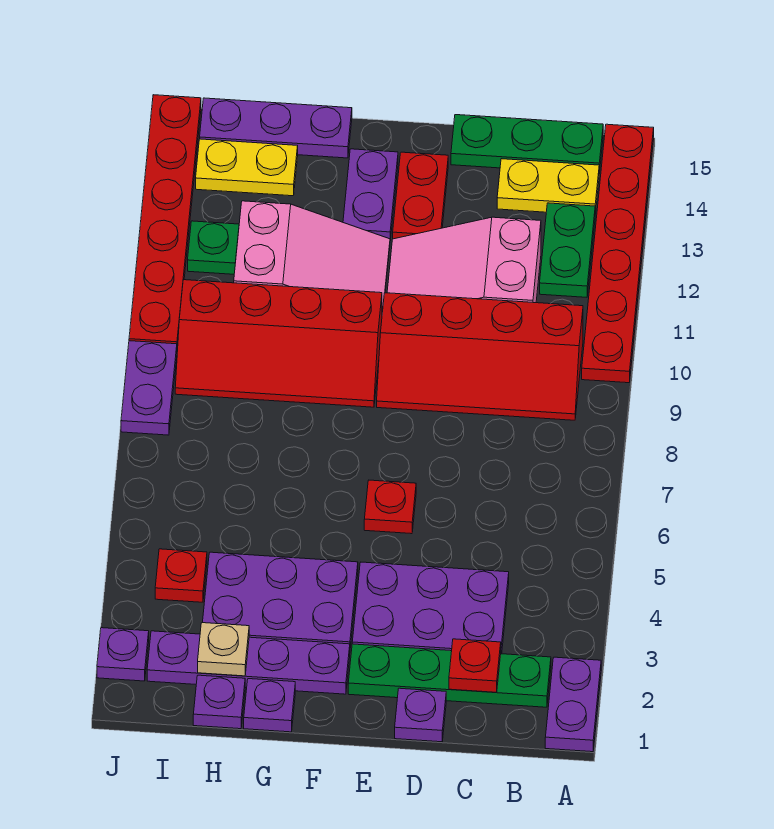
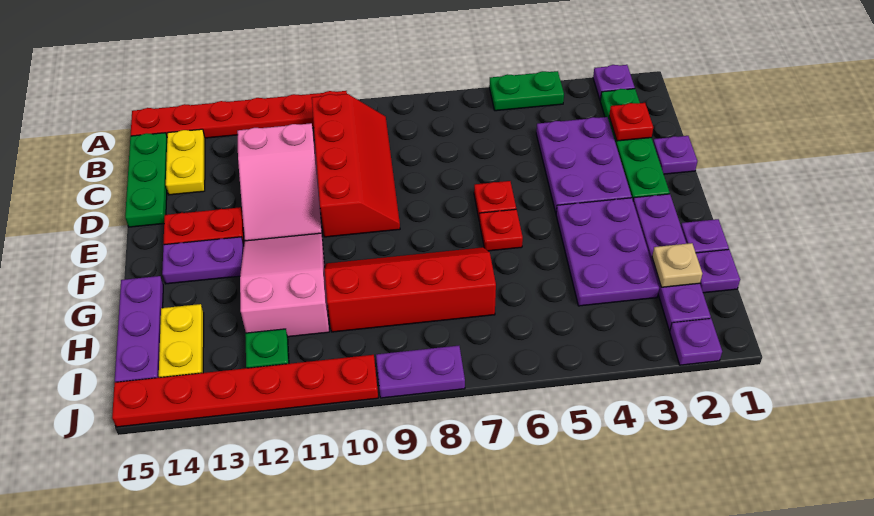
purple 1x2 plate [545,657,601,752] -> purple 1x1 plate [593,65,635,100]
green 1x2 plate [540,203,595,297] -> green 1x2 plate moved to [489,71,564,111]
red 2x4 slope [175,280,382,407] -> red 2x4 slope turned to [325,247,496,332]
red 1x1 plate [155,549,207,602] -> red 1x1 plate moved to [480,209,523,251]

